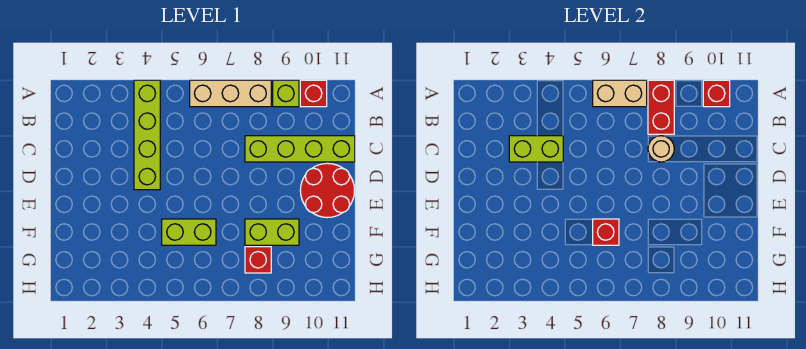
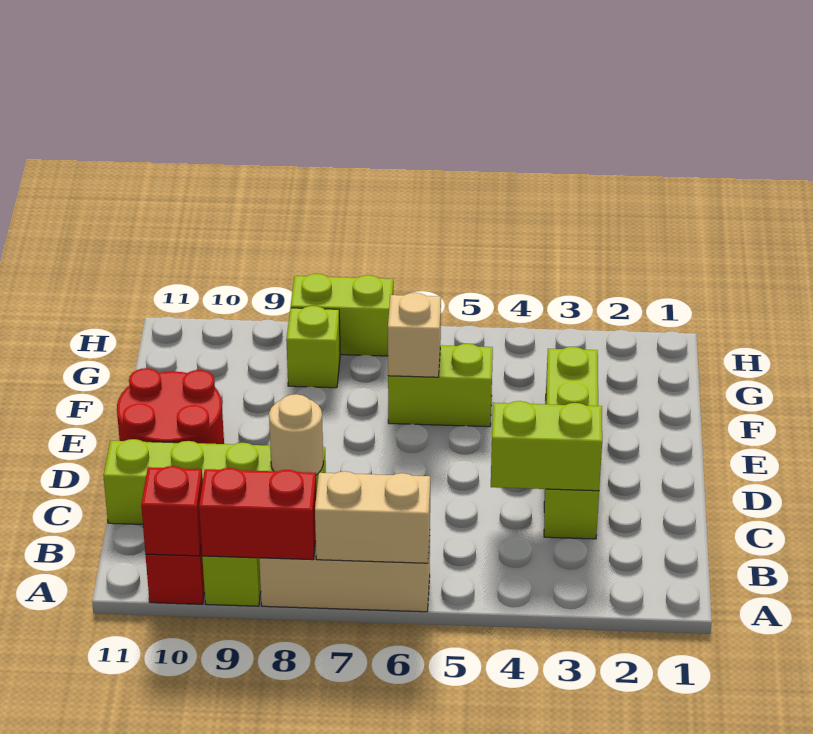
lime 1x4 brick [134,80,160,190] -> lime 1x4 brick moved to [544,347,599,539]
red 1x2 brick [648,80,674,134] -> red 1x2 brick turned to [199,468,317,560]
red 1x1 brick [593,219,619,245] -> tan 1x1 brick [388,293,441,377]
lime 1x2 brick [245,219,299,245] -> lime 1x2 brick moved to [291,274,393,356]
red 1x1 brick [245,247,271,273] -> lime 1x1 brick [286,306,340,388]

